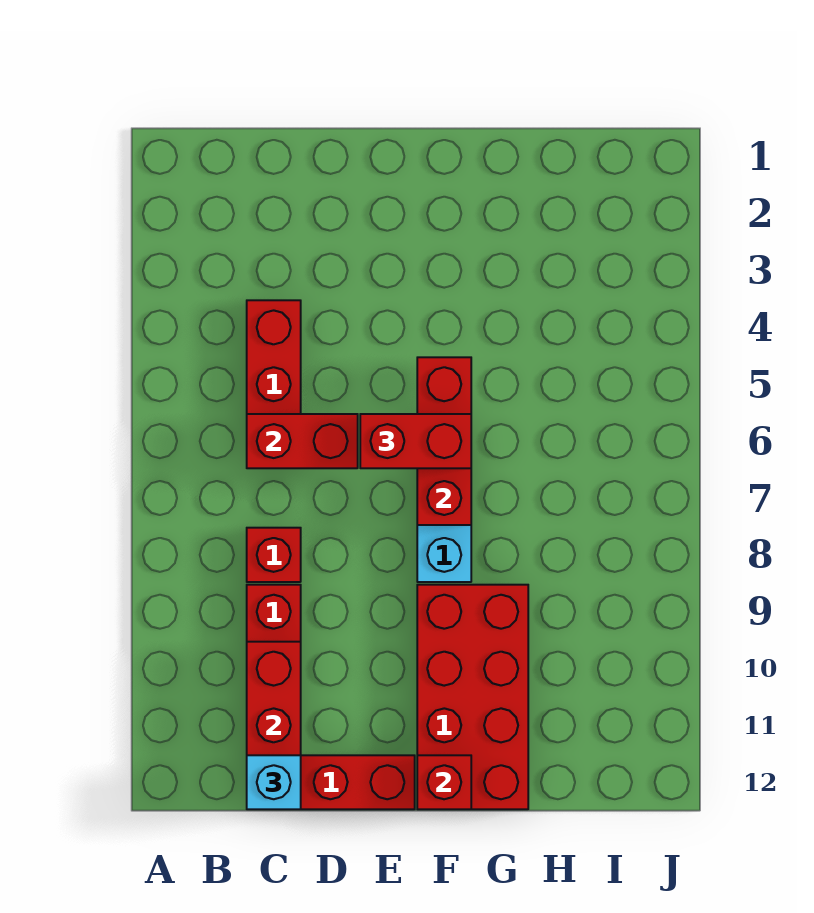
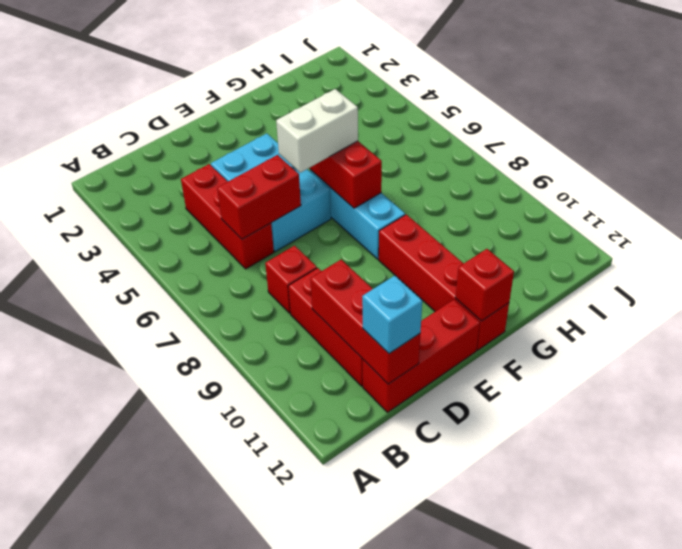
none -> cyan 2x3 brick [211,133,331,252]
red 1x2 brick [360,414,471,468] -> white 1x2 brick [276,89,358,173]
red 2x4 brick [417,585,528,809] -> red 1x4 brick [379,214,509,350]

